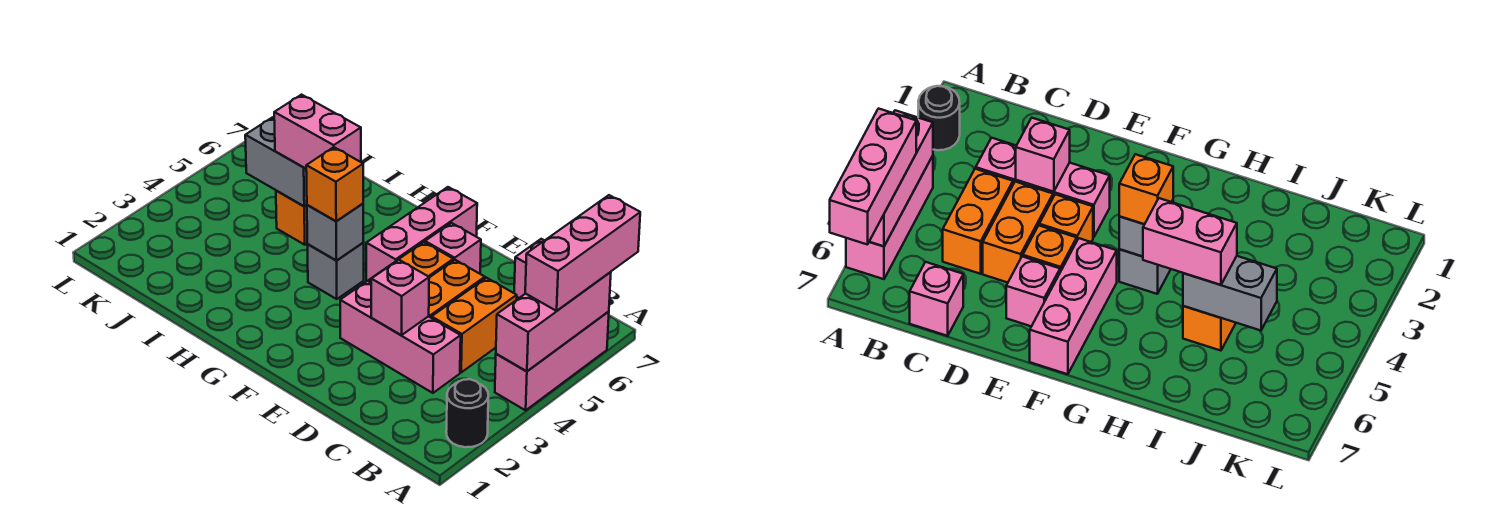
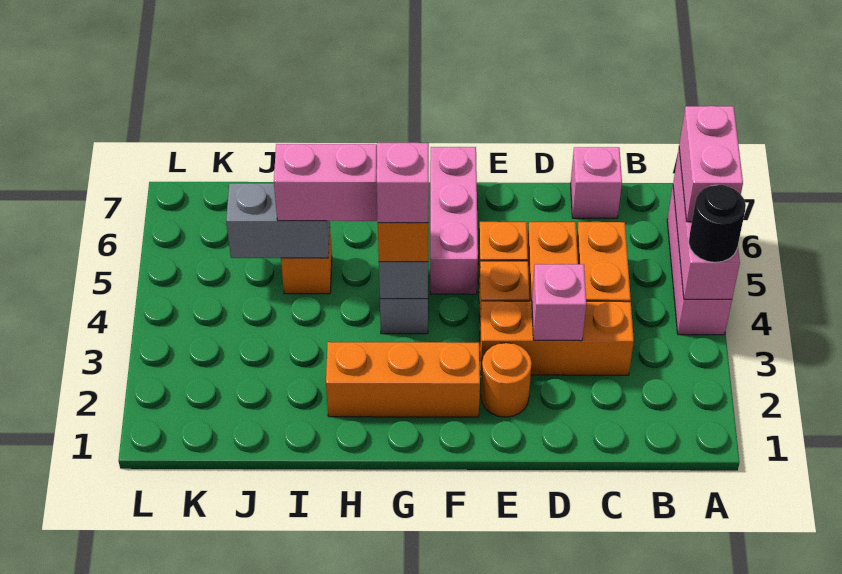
black 1x1 round brick [446,379,488,447] -> black 1x1 round brick moved to [689,185,746,262]
pink 1x3 brick [525,195,640,311] -> pink 1x2 brick [679,106,743,222]
pink 1x3 brick [340,281,461,393] -> orange 1x3 brick [480,301,634,375]
none -> orange 1x1 round brick [481,343,532,417]
pink 1x1 brick [425,223,481,274] -> pink 1x1 brick moved to [377,143,429,223]
none -> orange 1x3 brick [326,342,480,417]

